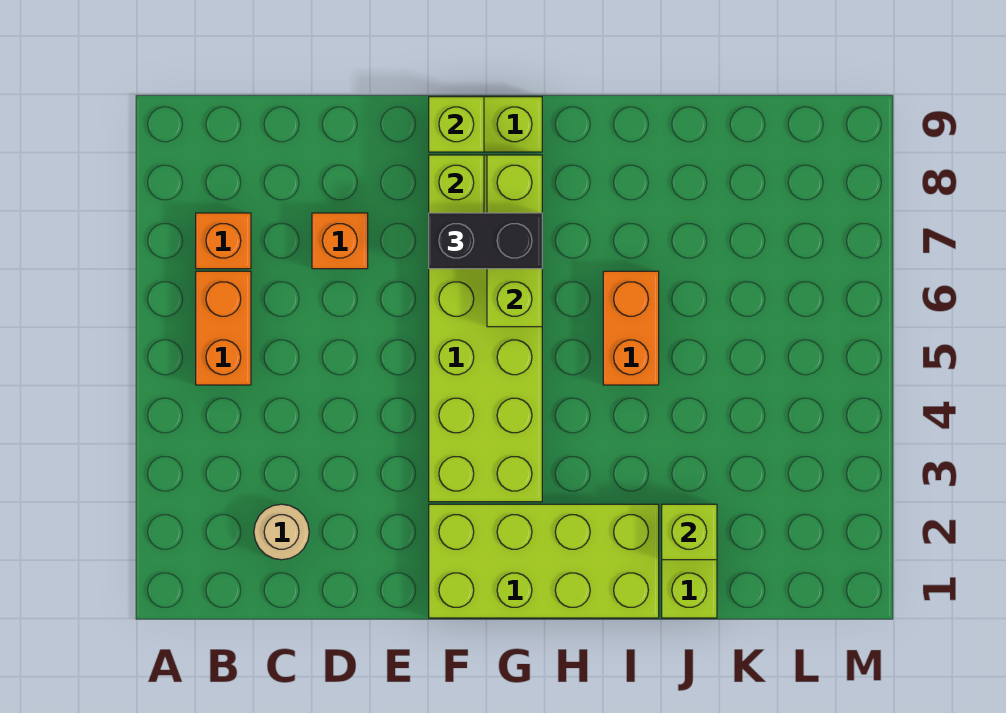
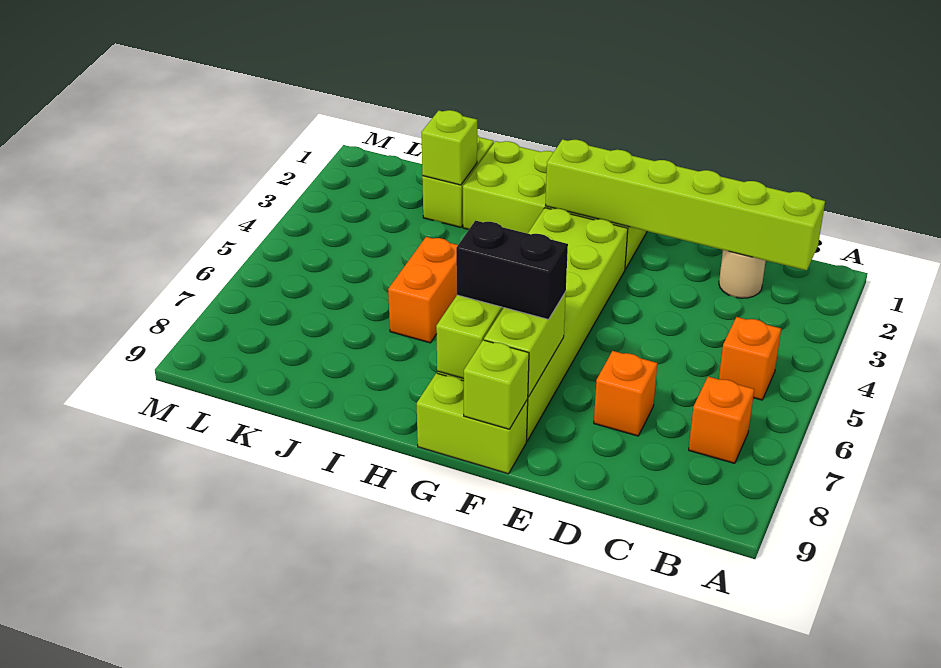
none -> lime 1x6 brick [546,139,825,270]
orange 1x2 brick [196,271,251,385] -> orange 1x1 brick [719,317,781,400]

